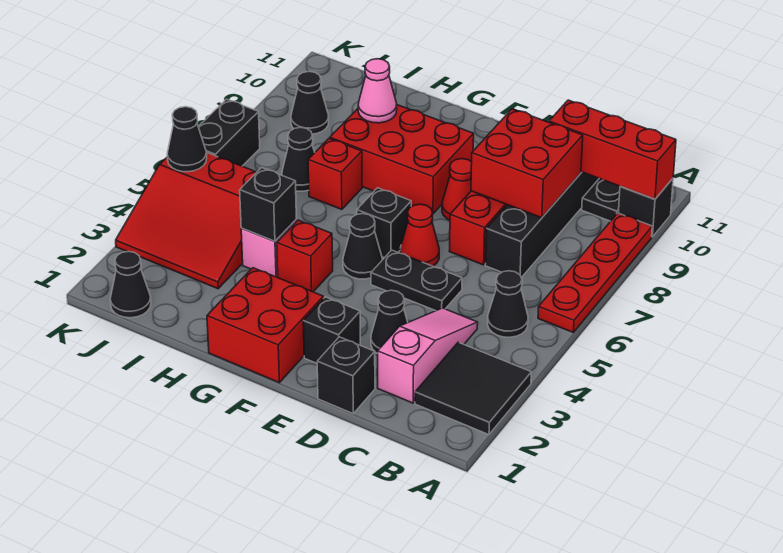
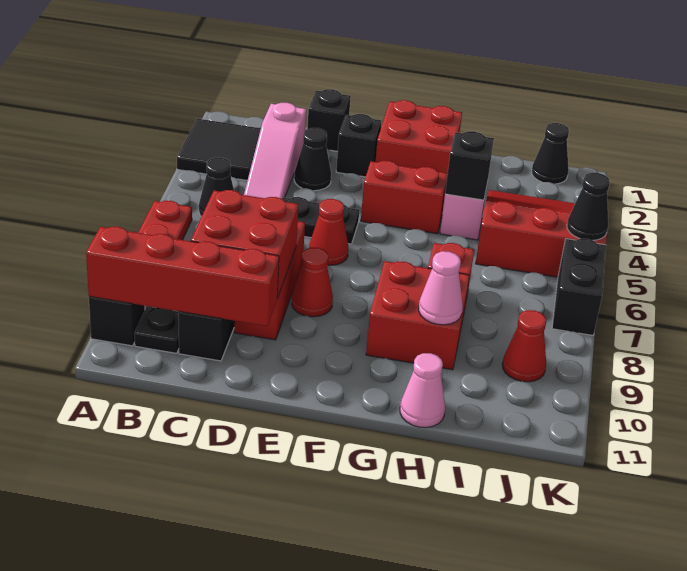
red 1x3 brick [549,100,676,199] -> red 1x4 brick [86,227,279,326]
black 1x1 cone [343,214,382,279] -> none
black 1x1 brick [357,188,411,258] -> none
red 2x3 brick [330,105,474,214] -> red 2x2 brick [366,261,469,370]
red 1x1 brick [277,220,333,292] -> red 1x2 brick [361,161,448,234]
none -> pink 1x1 cone [400,353,445,428]
black 1x1 cone [282,127,315,191] -> none
black 1x1 cone [291,72,329,134] -> red 1x1 cone [502,310,546,382]

